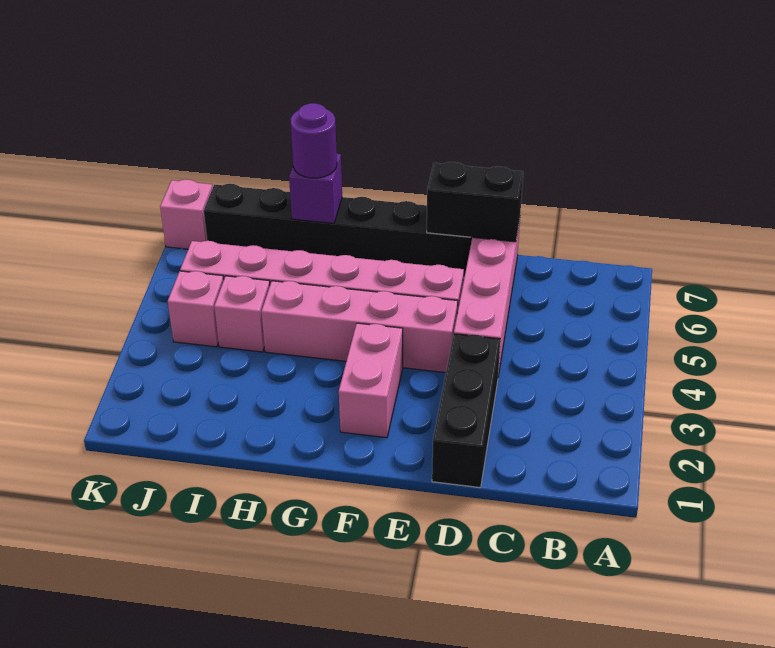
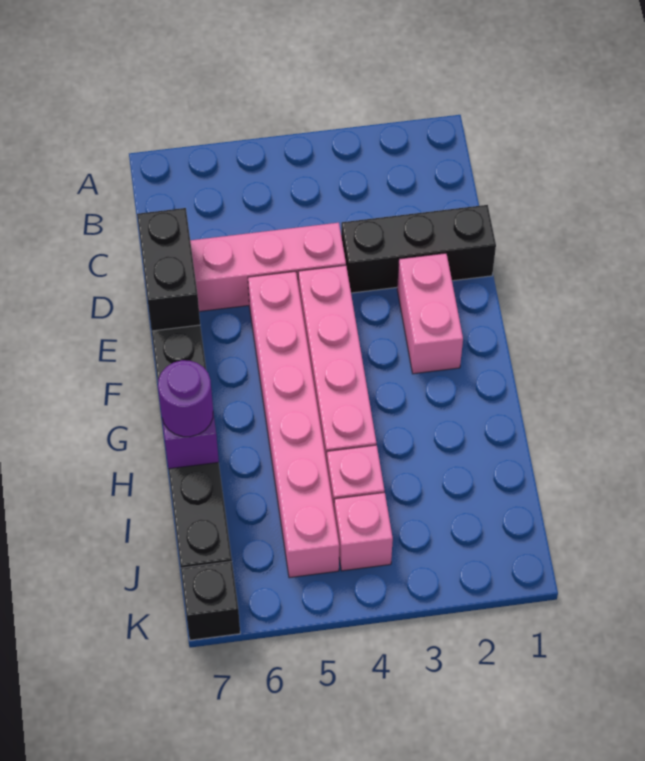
pink 1x2 brick [339,323,403,438] -> pink 1x2 brick turned to [397,253,463,374]
pink 1x1 brick [160,179,213,249] -> black 1x1 brick [181,562,240,640]

